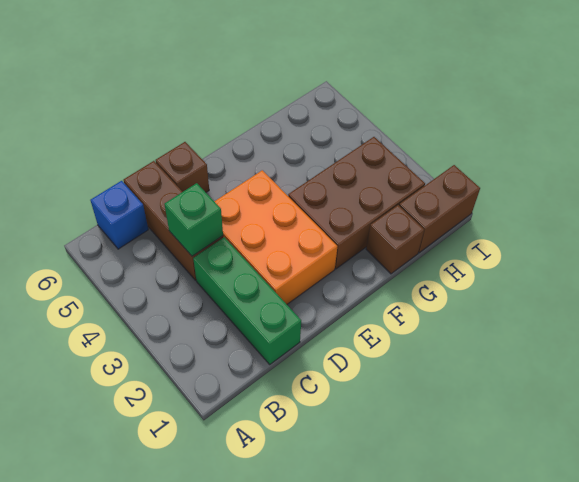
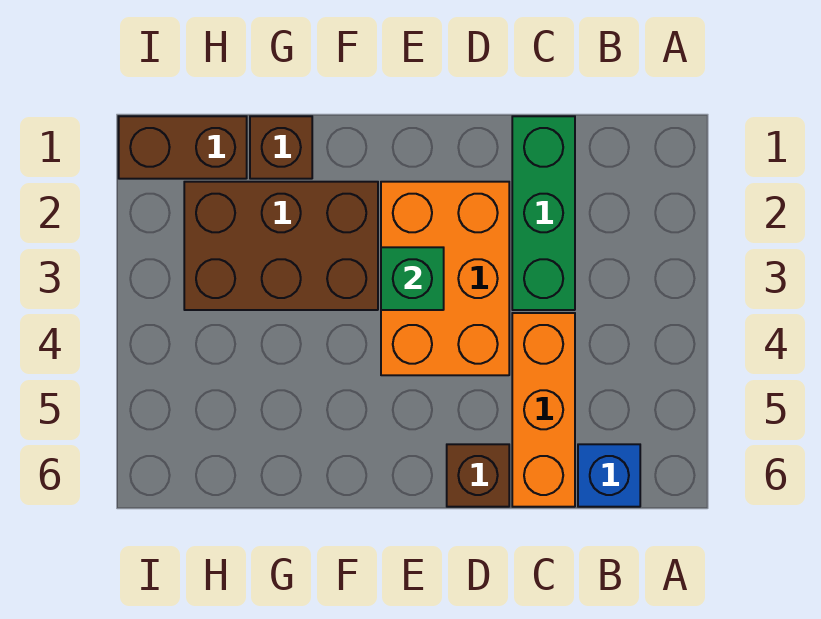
brown 1x3 brick [124,161,223,280] -> orange 1x3 brick [512,313,575,507]
green 1x1 brick [164,183,223,256] -> green 1x1 brick moved to [381,247,444,310]

